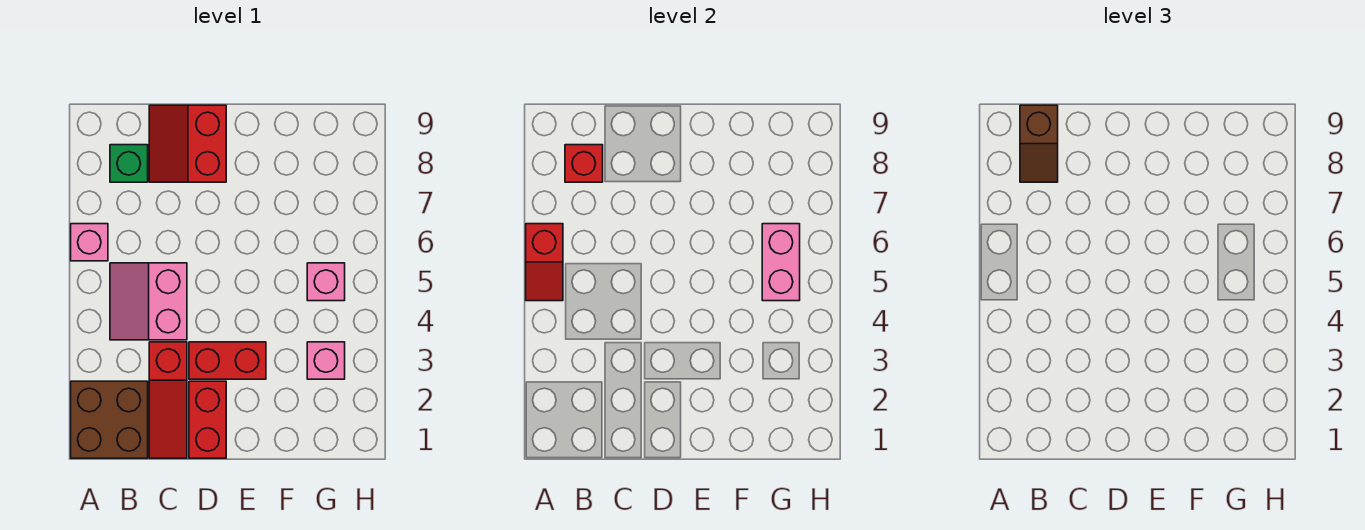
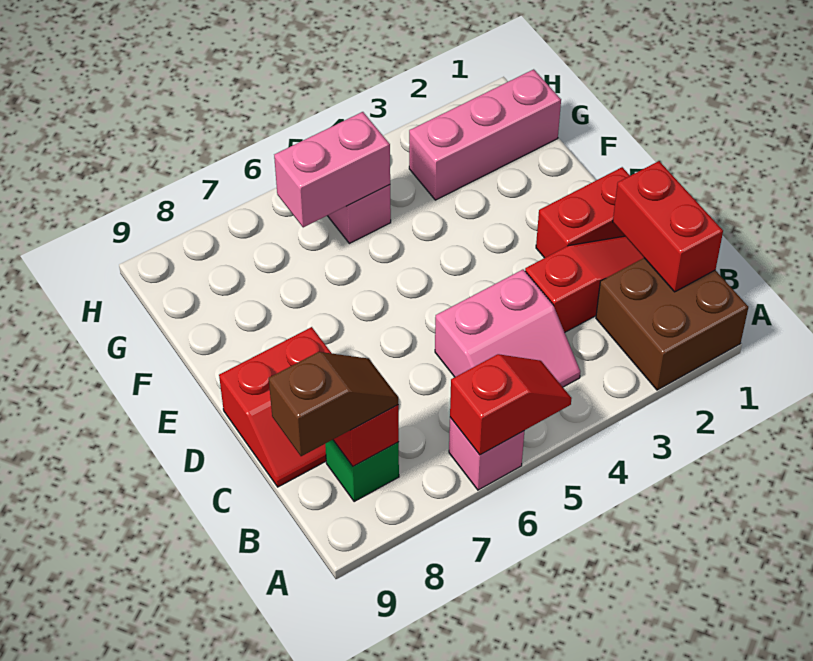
red 1x2 brick [189,342,266,379] -> red 1x2 brick moved to [613,161,723,292]
pink 1x1 brick [307,342,345,379] -> pink 1x3 brick [409,69,561,200]

